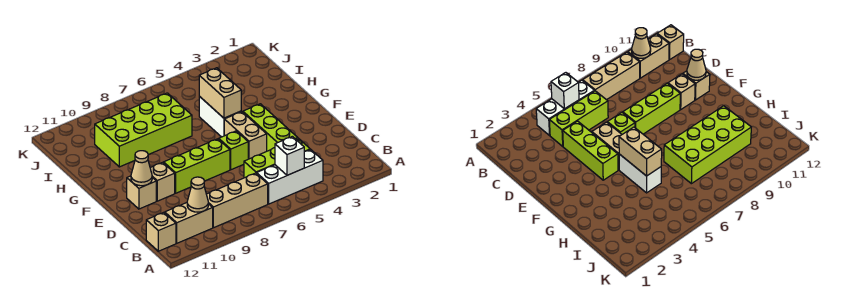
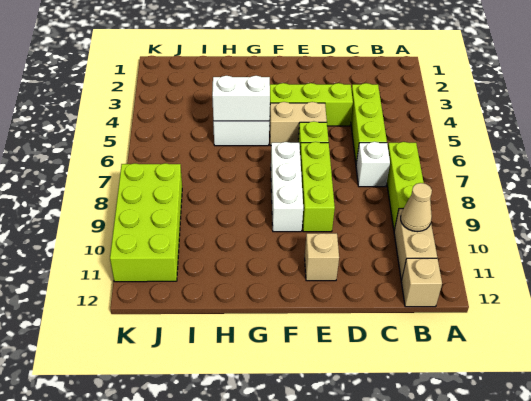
white 1x3 brick [257,149,323,204] -> white 1x3 brick moved to [271,142,303,232]
white 1x1 brick [275,136,304,175] -> white 1x1 brick moved to [356,142,390,187]
tan 1x3 brick [206,173,268,228] -> lime 1x3 brick [387,142,424,230]
tan 1x1 brick [150,162,175,201] -> none
tan 1x1 cone [131,151,152,186] -> none
tan 1x2 brick [199,68,241,118] -> white 1x2 brick [212,76,270,121]
lime 2x4 brick [95,93,192,167] -> lime 2x4 brick moved to [110,163,182,282]

